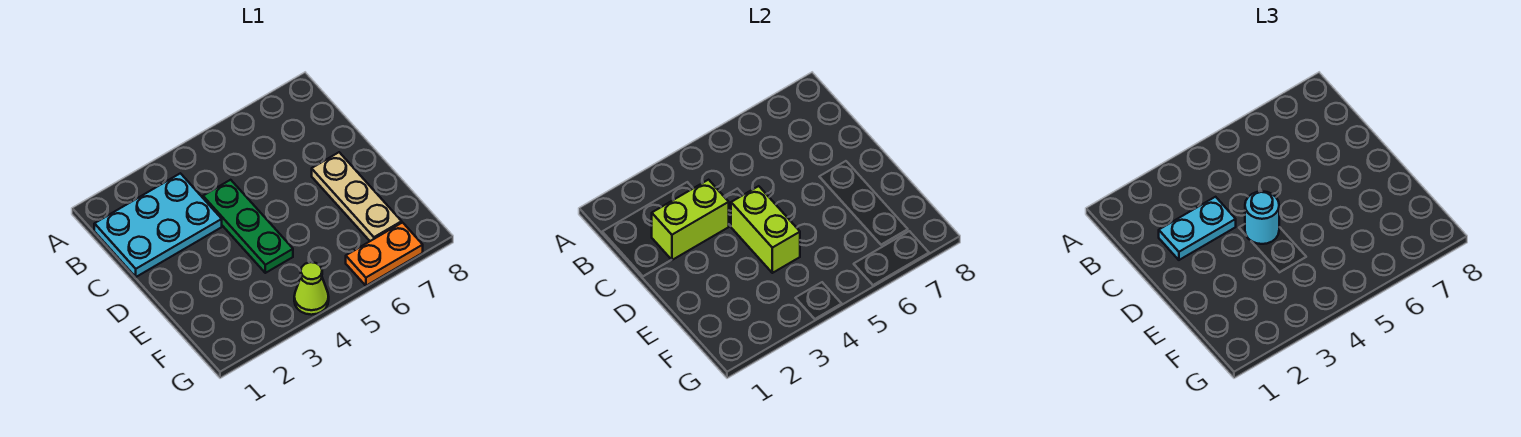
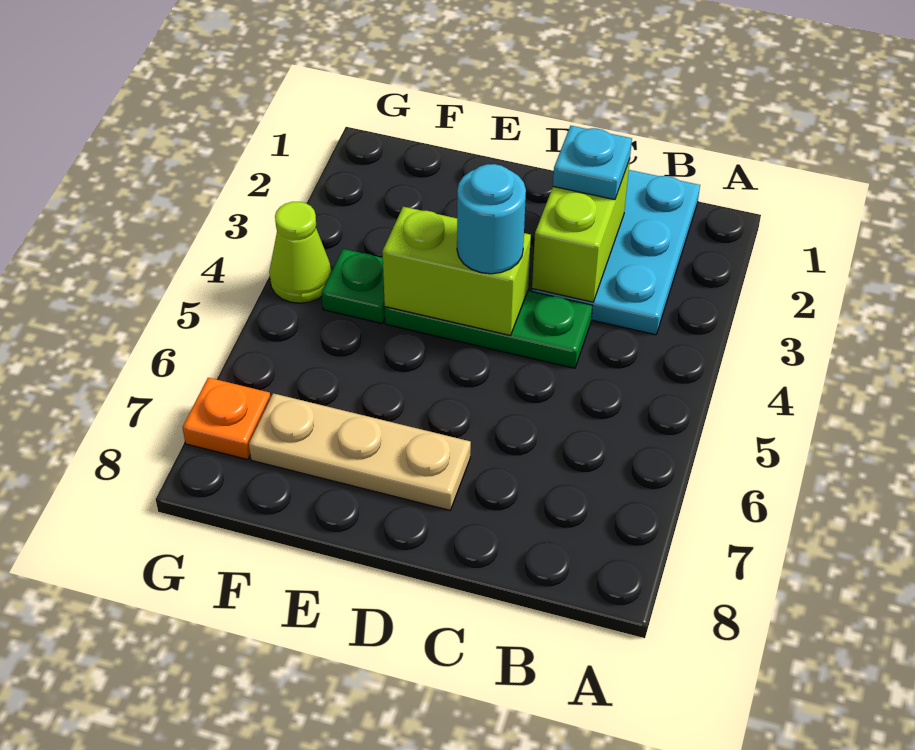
cyan 1x2 plate [1159,197,1236,260] -> cyan 1x1 plate [553,126,632,200]
none -> green 1x1 plate [322,249,385,323]
orange 1x2 plate [346,223,423,286] -> orange 1x1 plate [182,378,270,460]

